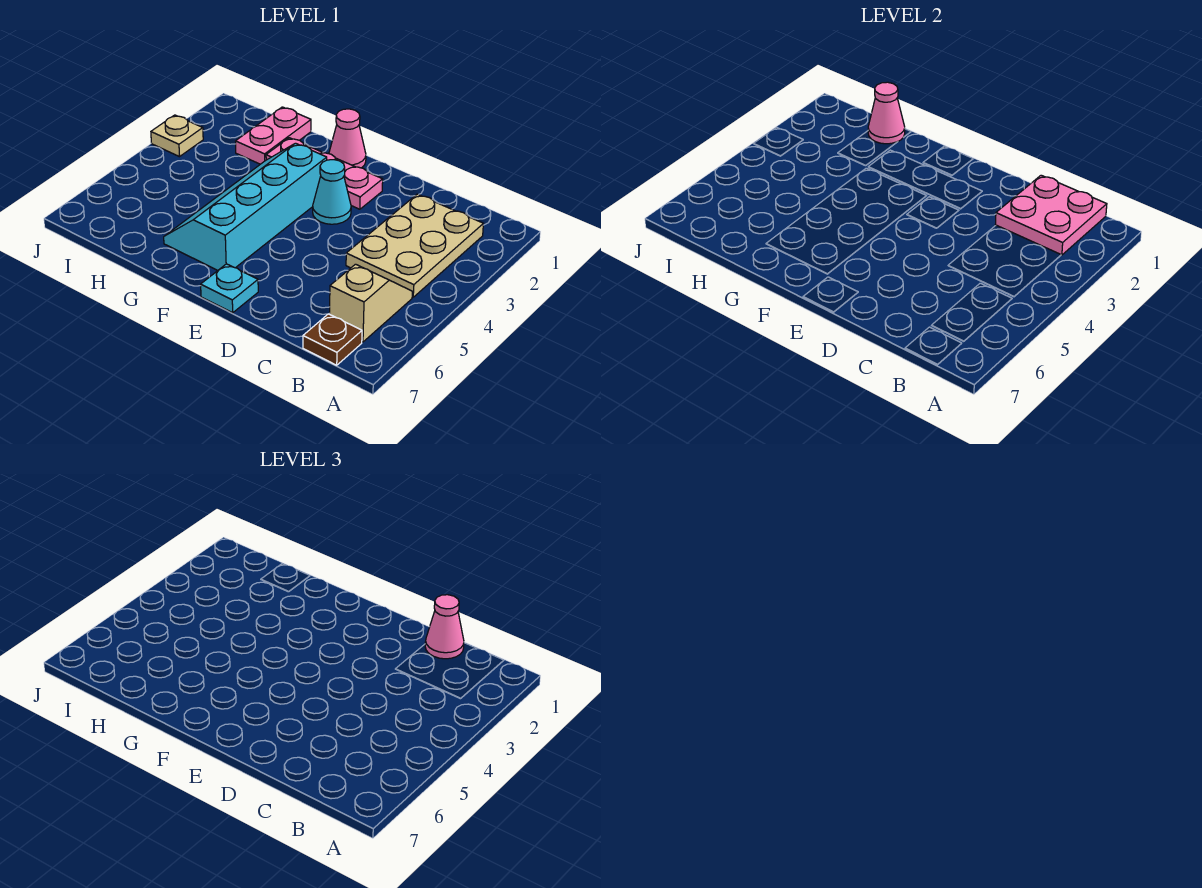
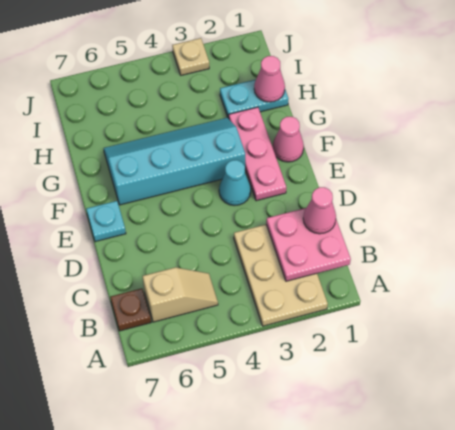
tan 2x3 plate [346,194,483,297] -> tan 2x3 plate turned to [234,225,328,326]
pink 1x2 plate [236,107,311,164] -> cyan 1x2 plate [220,80,289,118]

